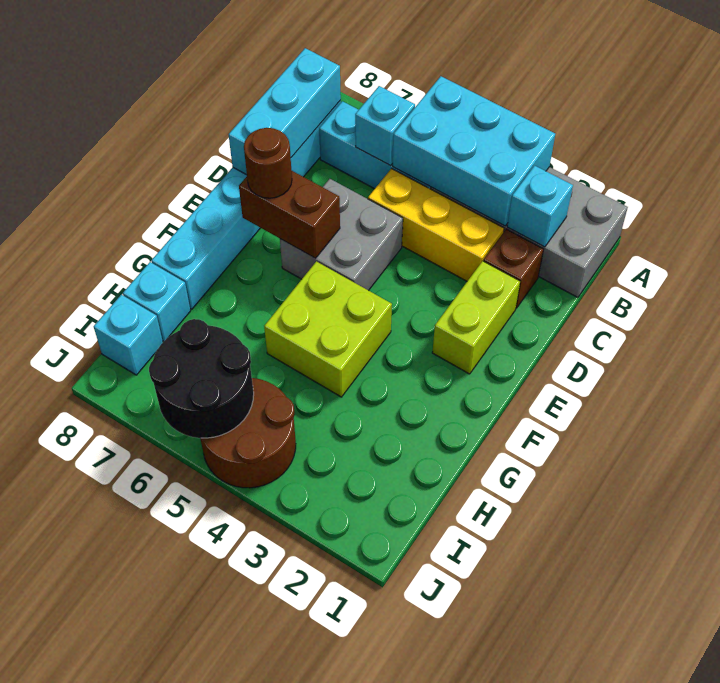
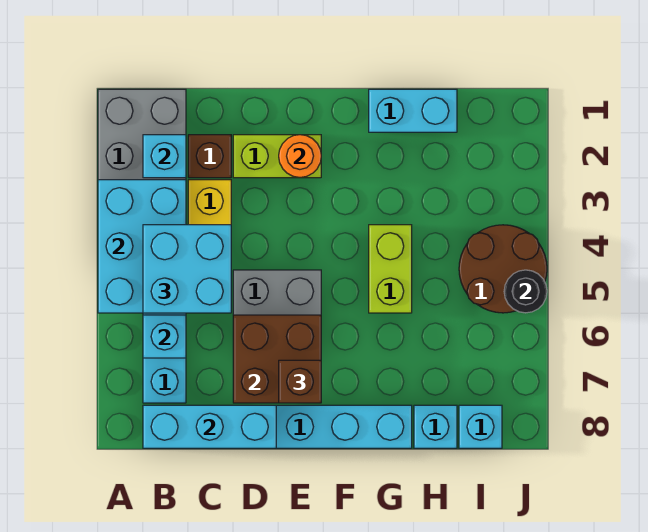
none -> cyan 2x2 brick [143,225,231,313]
none -> orange 1x1 round brick [279,135,321,177]
brown 1x2 brick [239,170,340,258] -> brown 2x2 brick [233,315,321,403]
brown 1x1 round brick [244,128,292,198] -> brown 1x1 brick [279,360,321,403]
lime 2x2 brick [264,261,392,397] -> lime 1x2 brick [369,225,412,313]
none -> cyan 1x2 brick [369,89,457,132]
black 2x2 round brick [149,319,254,438] -> black 1x1 round brick [504,270,547,313]

